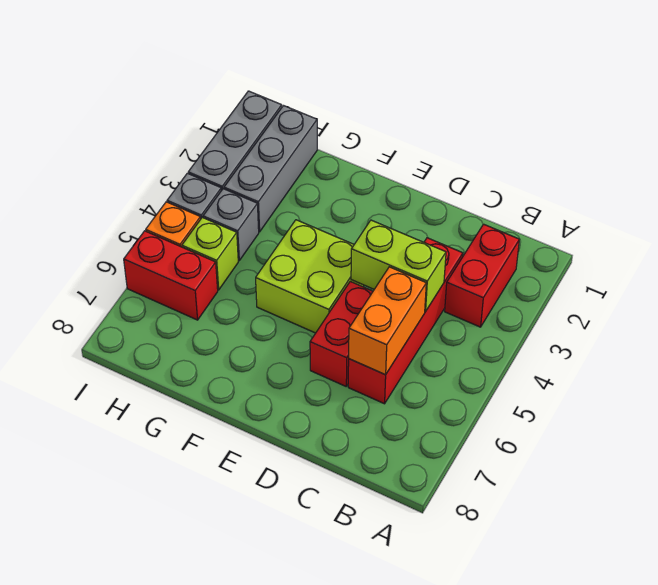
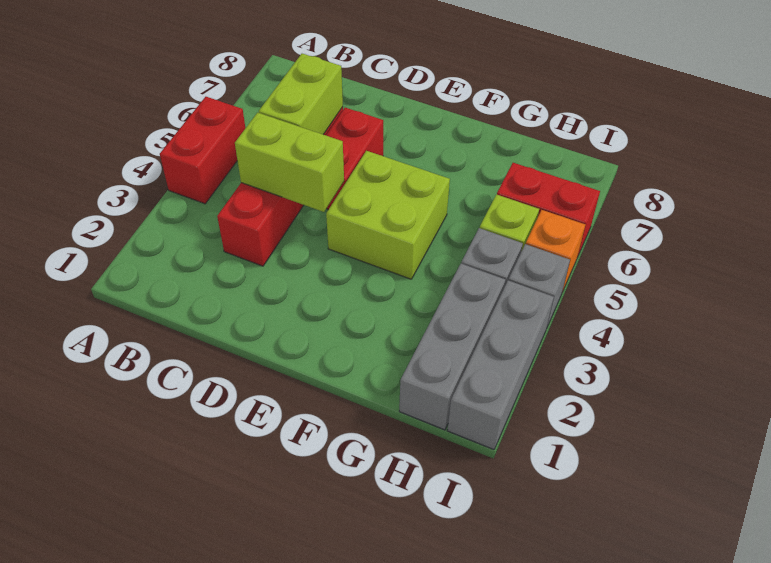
red 1x2 brick [445,224,519,327] -> red 1x2 brick moved to [160,97,245,204]
orange 1x2 brick [349,267,426,375] -> lime 1x2 brick [259,54,343,135]

